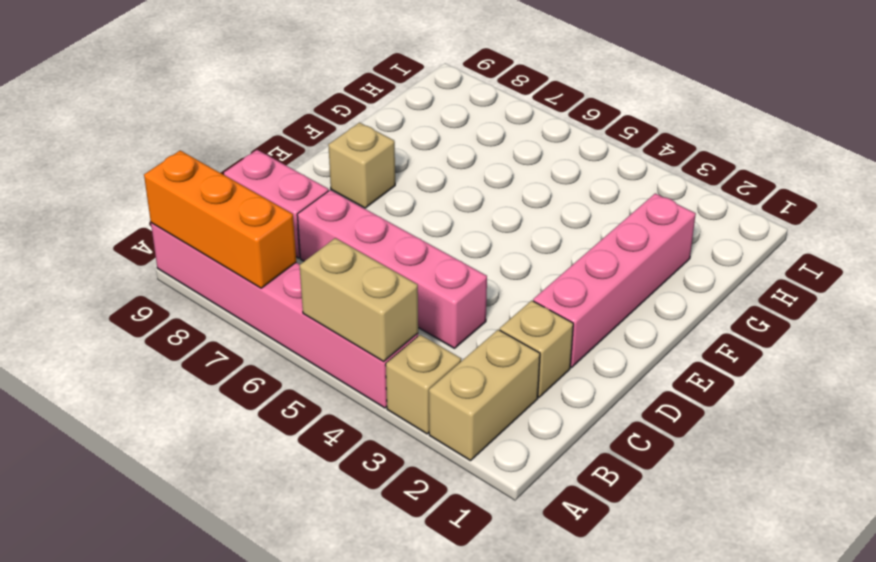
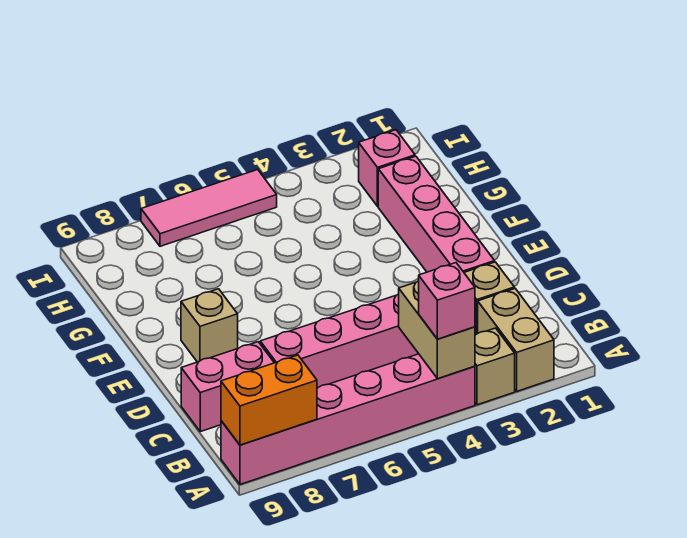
tan 1x2 brick [300,238,418,361] -> tan 1x2 brick turned to [399,281,475,379]
none -> pink 1x1 brick [419,263,475,339]
orange 1x3 brick [144,150,296,288] -> orange 1x2 brick [221,355,317,445]
none -> pink 1x1 brick [359,130,415,206]
none -> pink 1x3 tile [141,169,277,246]

